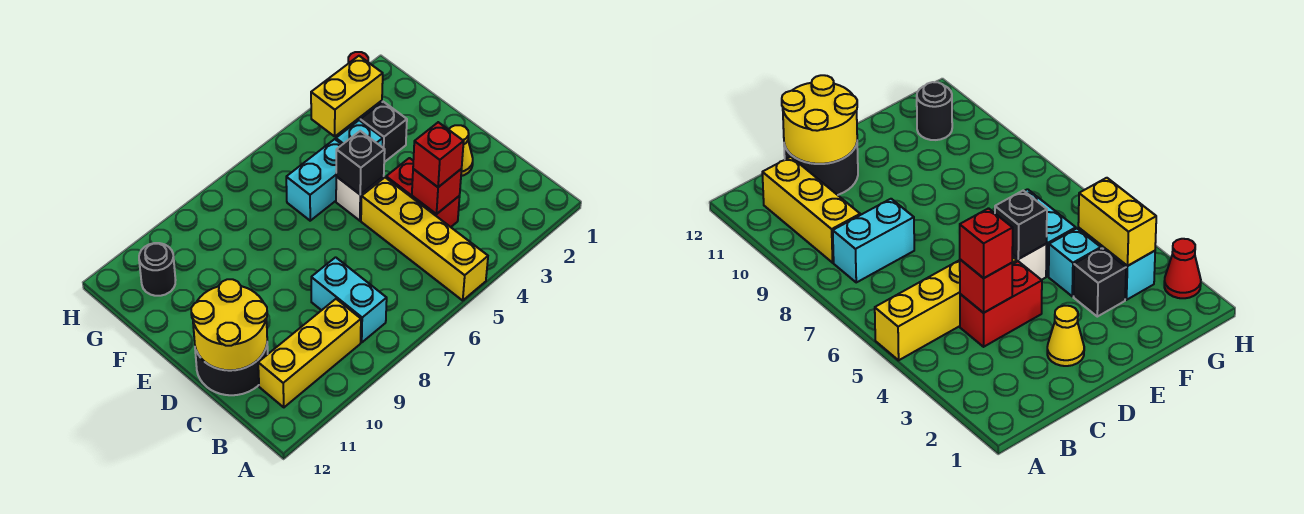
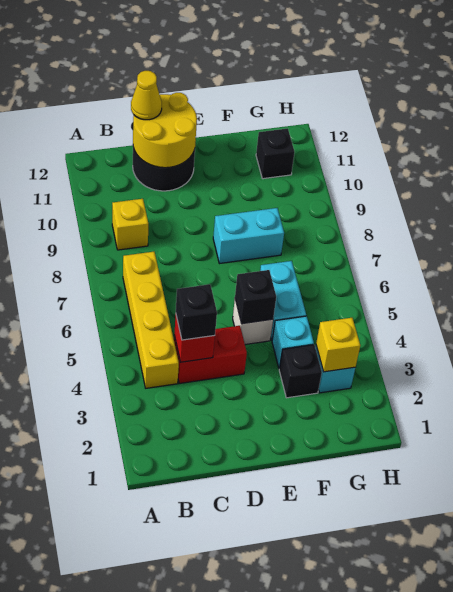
yellow 1x4 brick [361,178,488,300] -> yellow 1x4 brick turned to [123,252,179,388]
cyan 1x2 brick [311,257,387,342] -> cyan 1x2 brick moved to [213,208,284,264]
yellow 1x3 brick [258,299,361,407] -> yellow 1x1 brick [112,199,148,250]
red 1x1 brick [413,122,464,187] -> black 1x1 brick [176,284,217,340]
yellow 1x1 cone [449,125,473,176] -> yellow 1x1 cone moved to [131,71,162,120]
yellow 1x2 brick [311,56,383,136] -> yellow 1x1 brick [316,318,360,372]
black 1x1 round brick [139,243,176,296] -> black 1x1 brick [256,128,295,179]
red 1x1 cone [1164,239,1201,298] -> none

